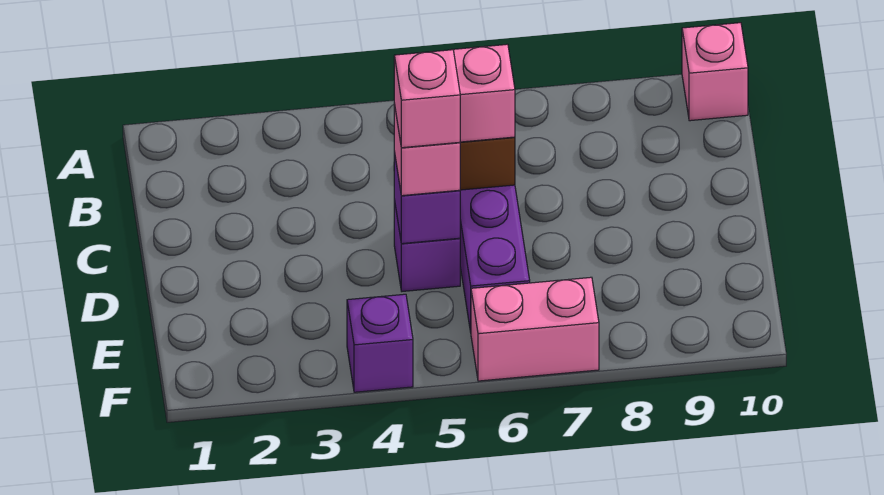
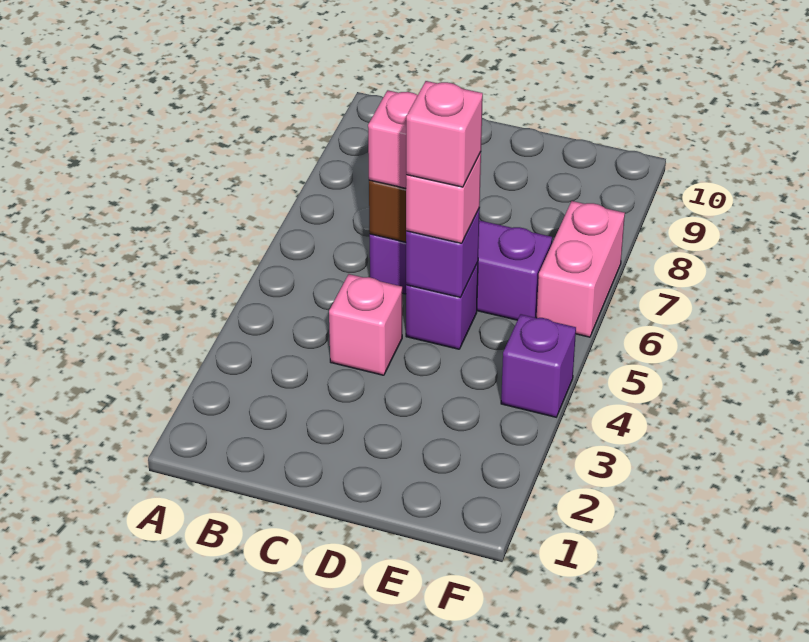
pink 1x1 brick [682,23,748,121] -> pink 1x1 brick moved to [329,274,402,375]

